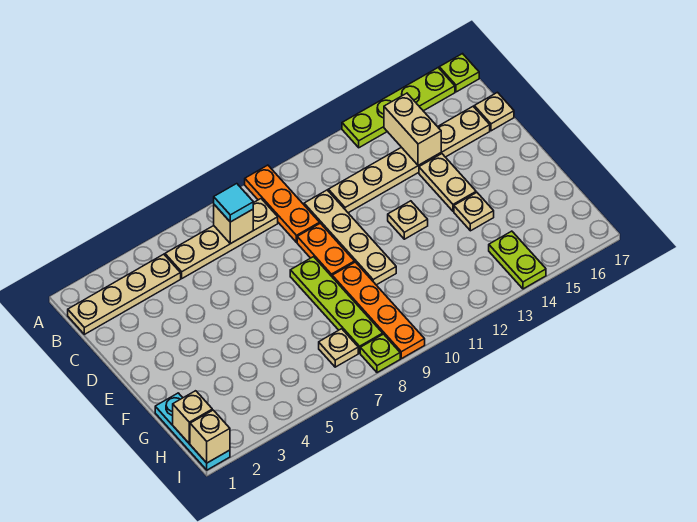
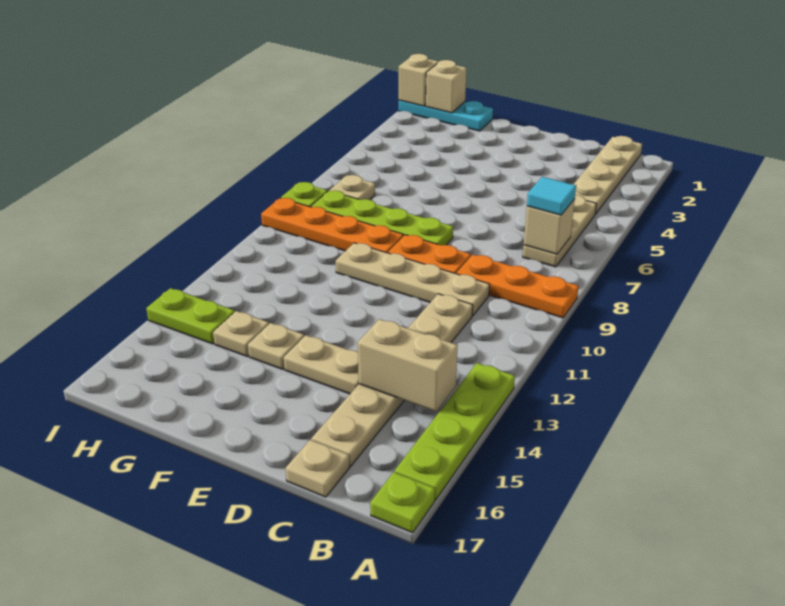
tan 1x4 plate [165,199,278,278] -> tan 1x3 plate [523,195,596,267]
tan 1x1 plate [388,201,428,239] -> tan 1x1 plate moved to [213,311,269,356]

